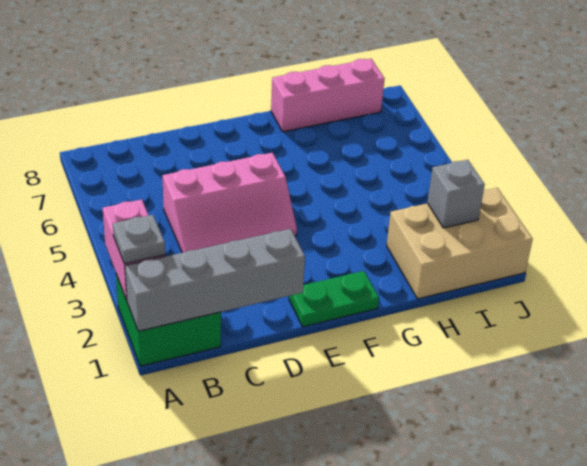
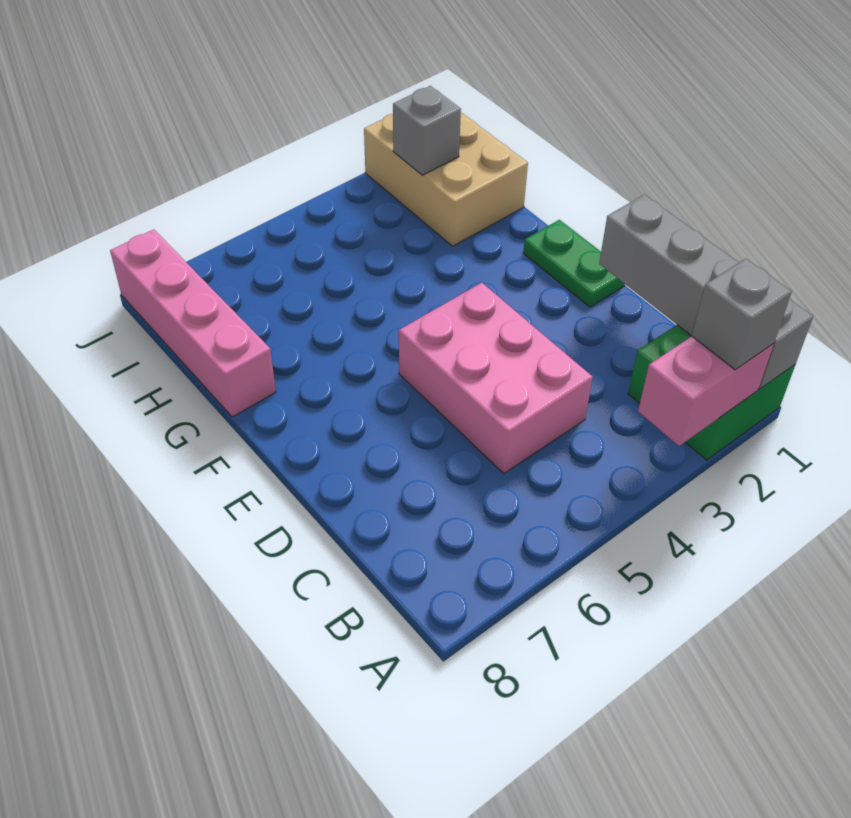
grey 1x1 plate [113,215,165,264] -> grey 1x1 brick [692,259,792,370]
pink 2x3 slope [162,153,297,253] -> pink 2x3 brick [399,283,593,474]
pink 1x3 brick [271,59,384,132] -> pink 1x4 brick [110,229,276,417]

